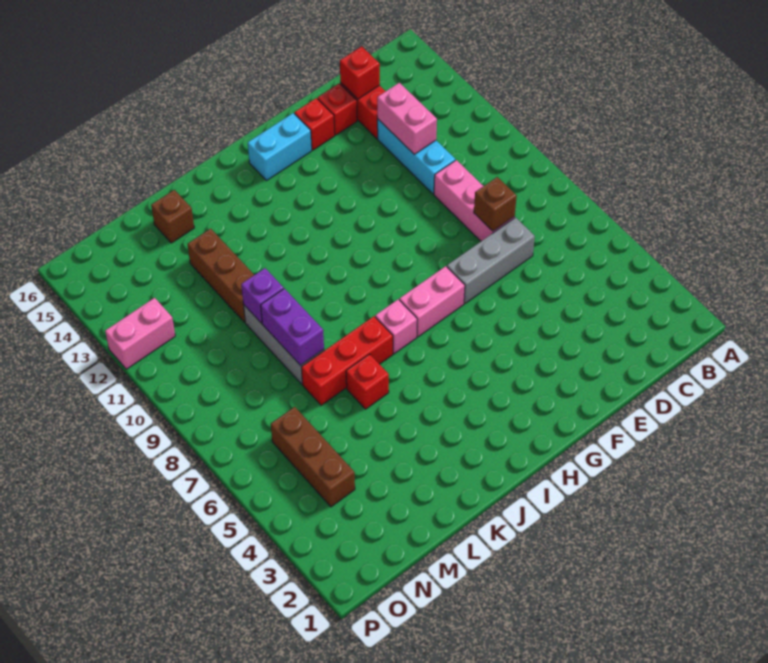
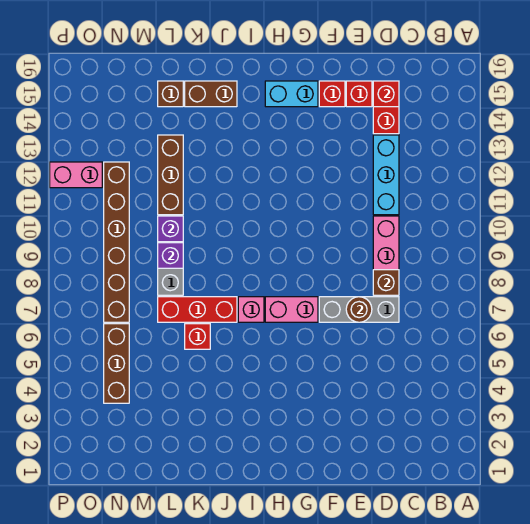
pink 1x2 brick [377,83,437,154] -> none
none -> brown 1x1 round brick [346,297,372,322]
none -> brown 1x2 brick [185,81,237,107]
purple 1x2 brick [261,289,324,365] -> purple 1x1 brick [158,243,183,268]
none -> brown 1x6 brick [104,162,129,322]

